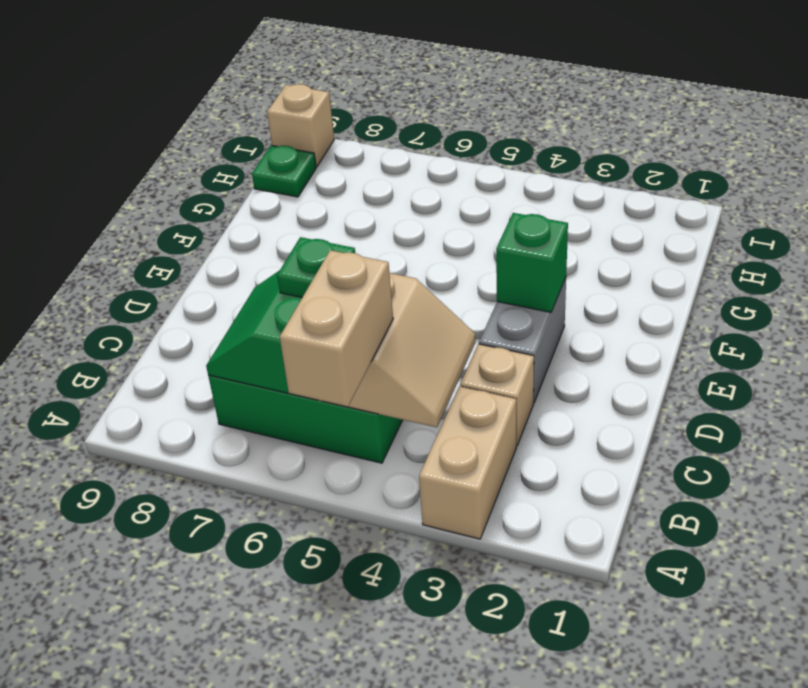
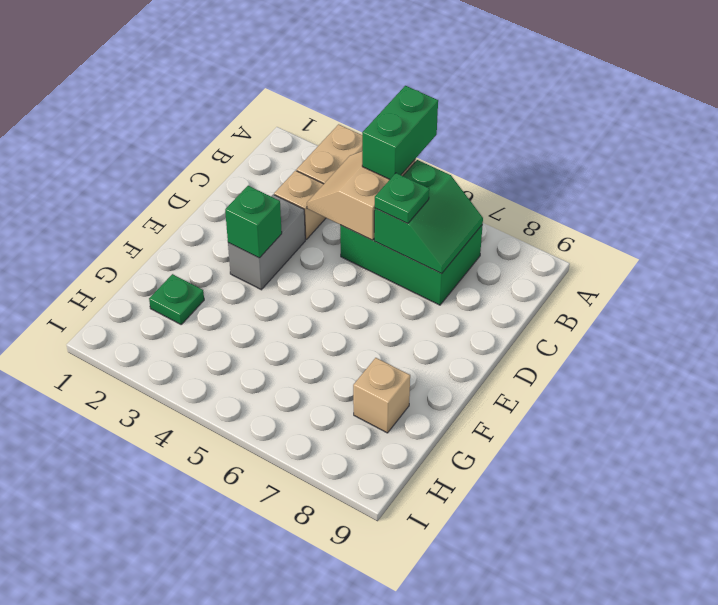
tan 1x2 brick [280,250,393,407] -> green 1x2 brick [362,86,438,179]
green 1x1 plate [252,145,316,197] -> green 1x1 plate moved to [149,274,204,324]
tan 1x1 brick [267,84,334,167] -> tan 1x1 brick moved to [353,358,410,433]

